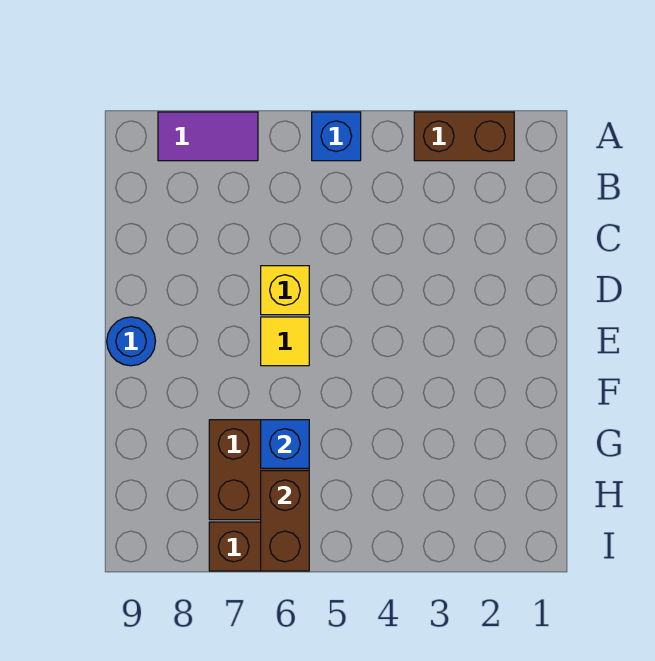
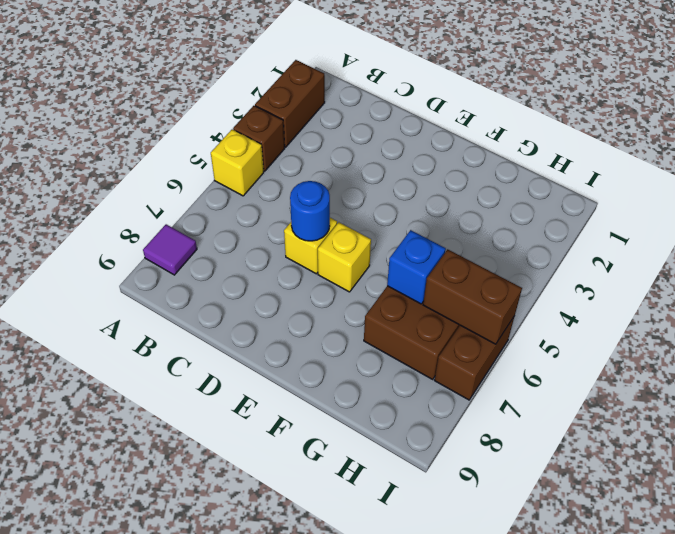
none -> brown 1x1 brick [233,106,285,171]
blue 1x1 brick [312,112,361,161] -> yellow 1x1 brick [211,129,264,196]
purple 1x2 tile [158,112,258,161] -> purple 1x1 tile [143,224,197,275]
yellow 1x1 tile [261,317,309,366] -> yellow 1x1 brick [318,222,371,292]
blue 1x1 round brick [107,317,155,366] -> blue 1x1 round brick moved to [290,181,330,241]

